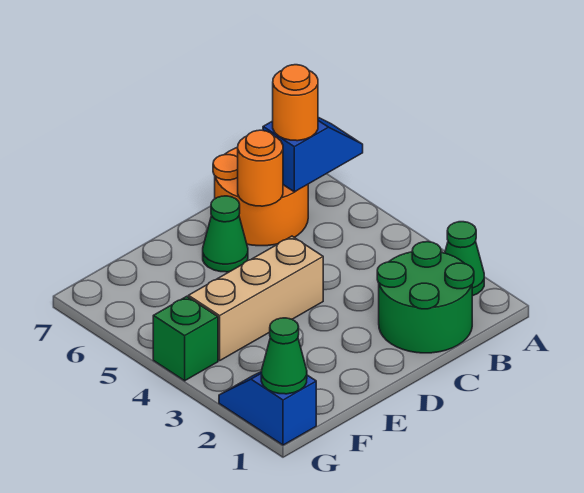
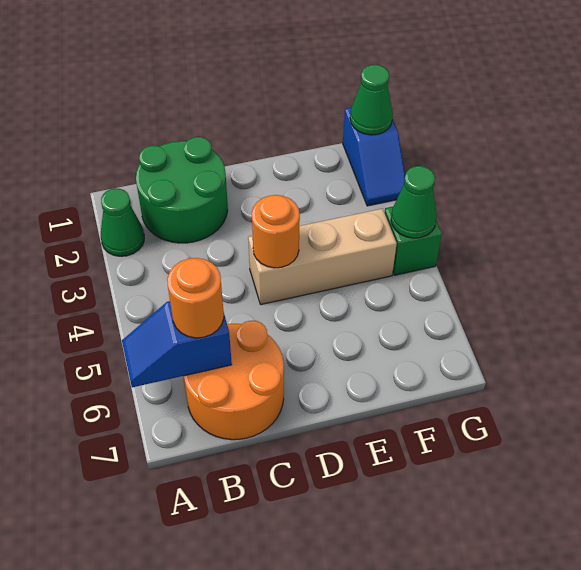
orange 1x1 round brick [238,130,283,206] -> orange 1x1 round brick moved to [252,195,300,268]
green 1x1 cone [203,196,248,272] -> green 1x1 cone moved to [391,166,437,238]

